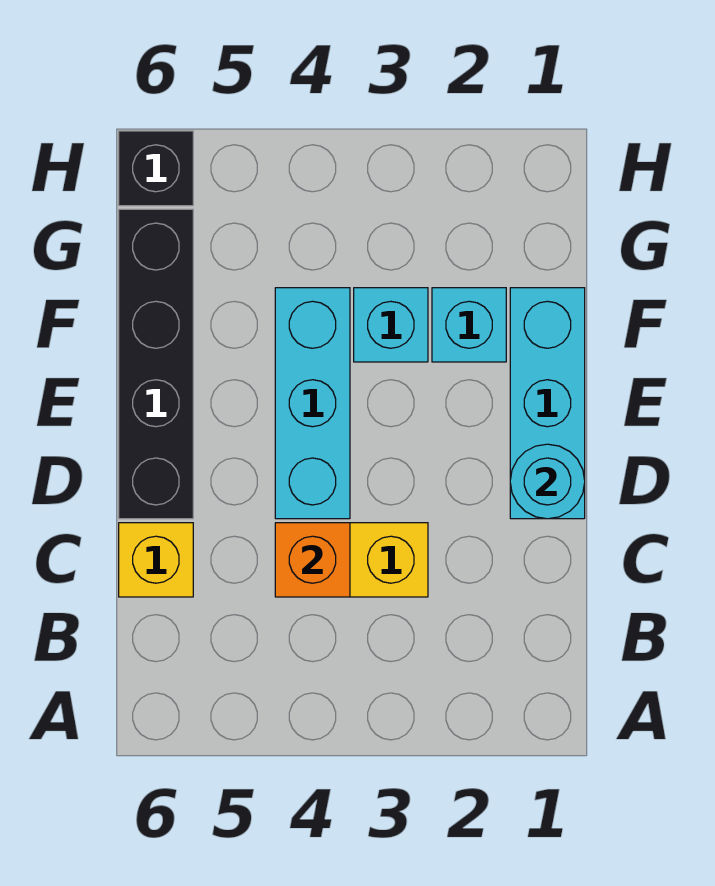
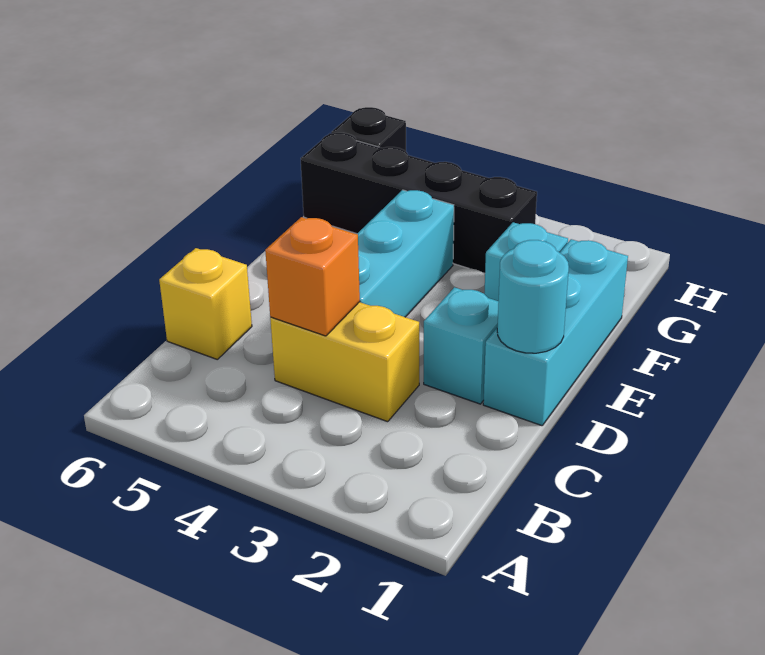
black 1x4 brick [119,209,193,519] -> black 1x4 brick turned to [301,133,537,273]
cyan 1x1 brick [354,288,428,362] -> cyan 1x1 brick moved to [424,287,499,404]

